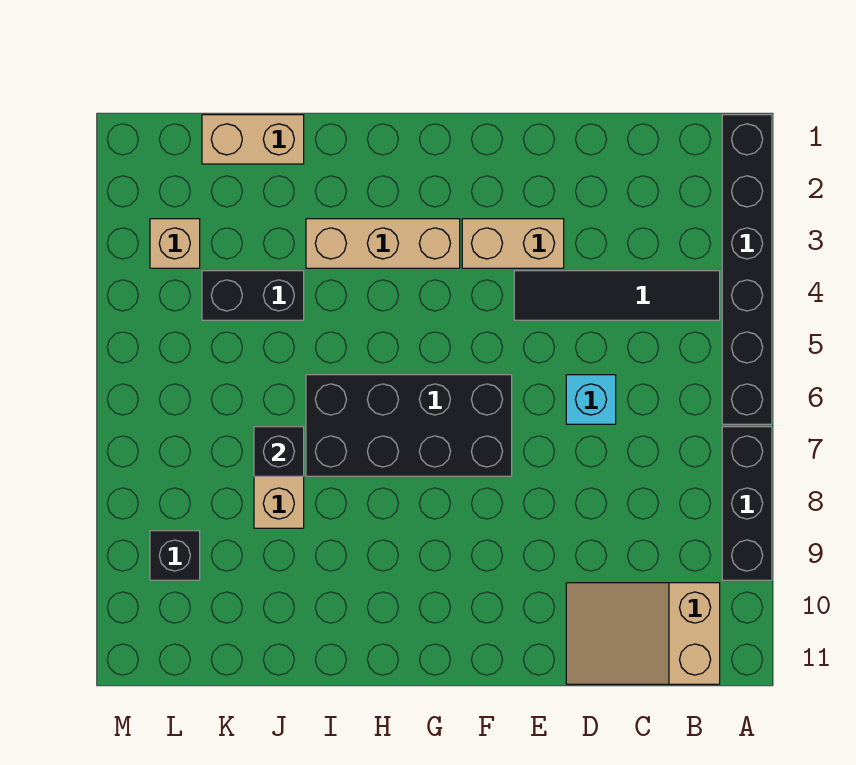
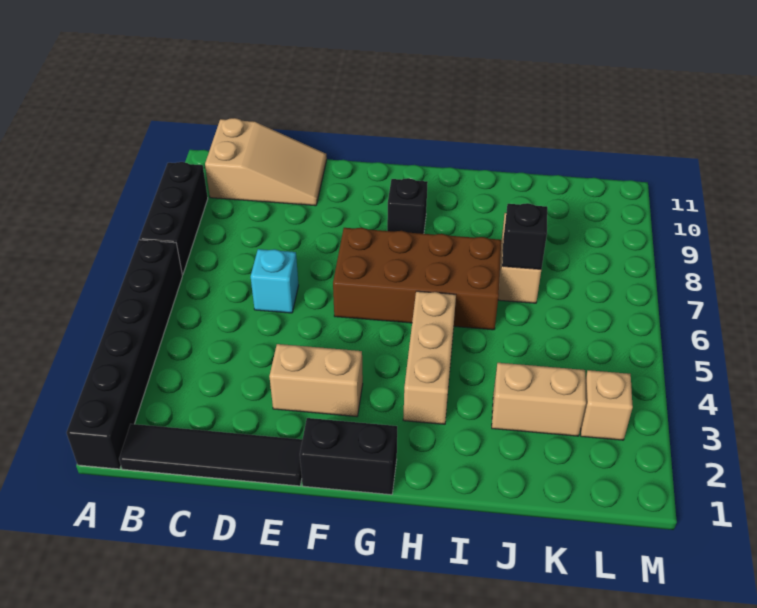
black 1x4 tile [514,271,720,320] -> black 1x4 tile moved to [119,424,302,486]
black 2x4 brick [306,375,512,476] -> brown 2x4 brick [333,228,501,330]
tan 1x3 brick [306,219,460,268] -> tan 1x3 brick turned to [403,291,456,424]
tan 1x2 brick [202,115,304,164] -> tan 1x2 brick moved to [492,363,586,436]
black 1x2 brick [202,271,304,320] -> black 1x2 brick moved to [300,418,397,495]
black 1x1 brick [150,531,200,580] -> black 1x1 brick moved to [387,178,428,234]

